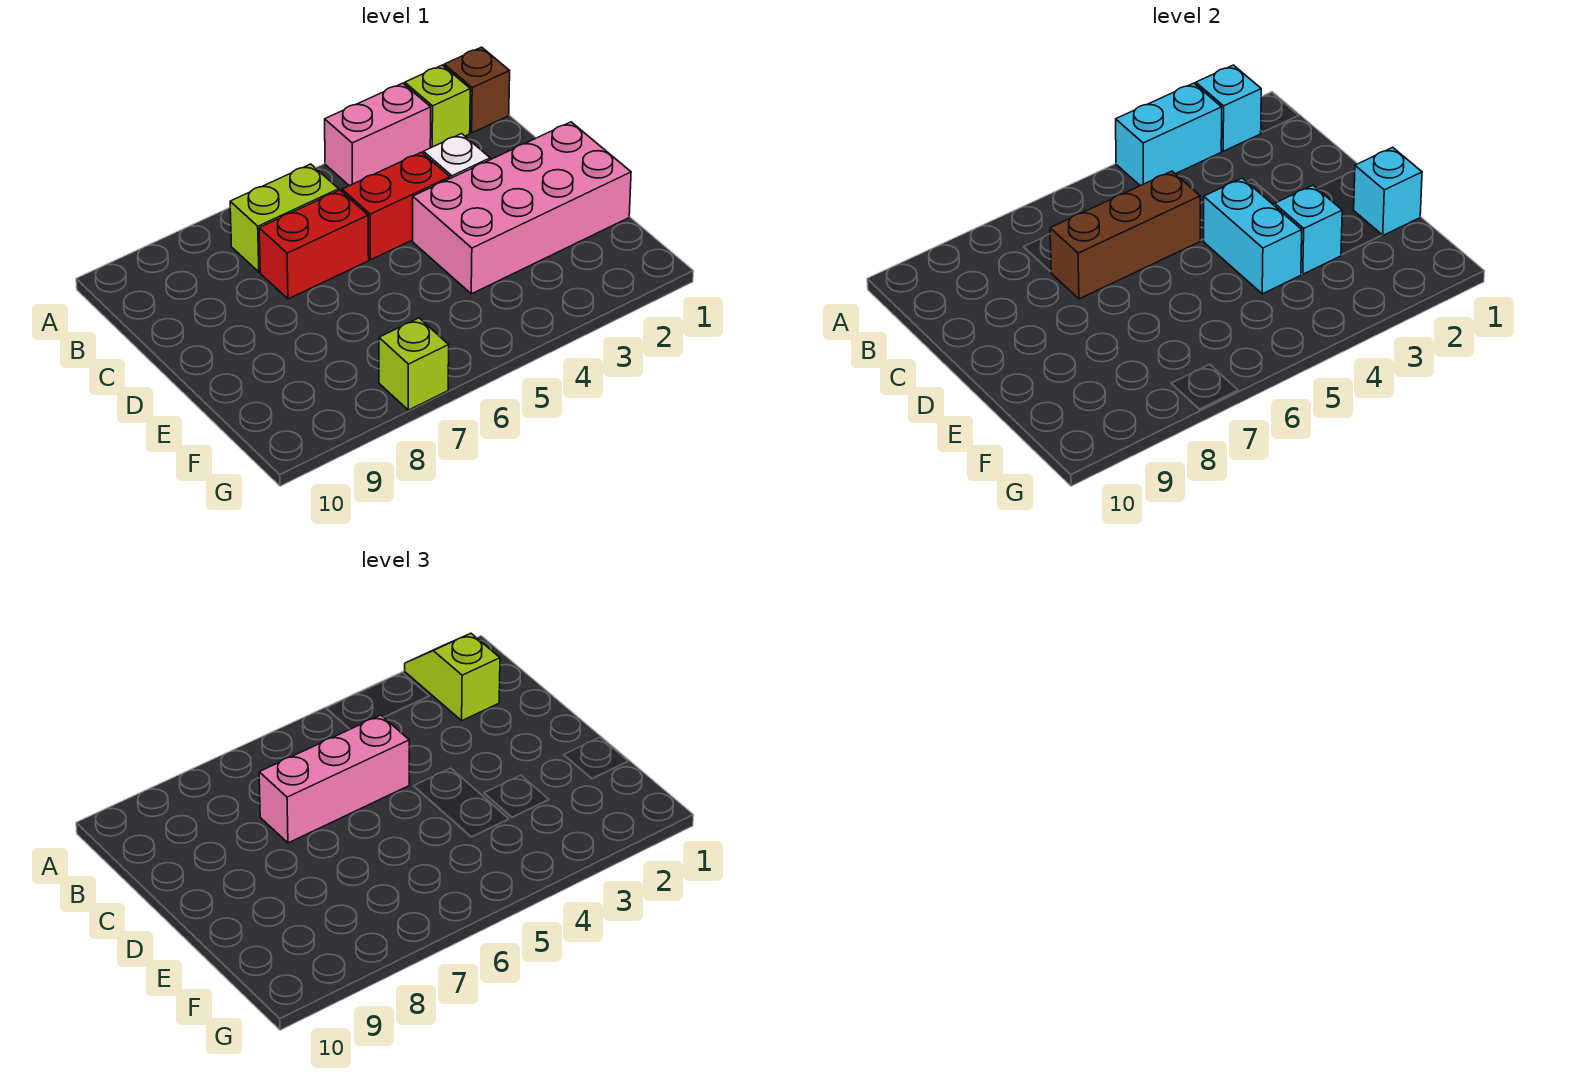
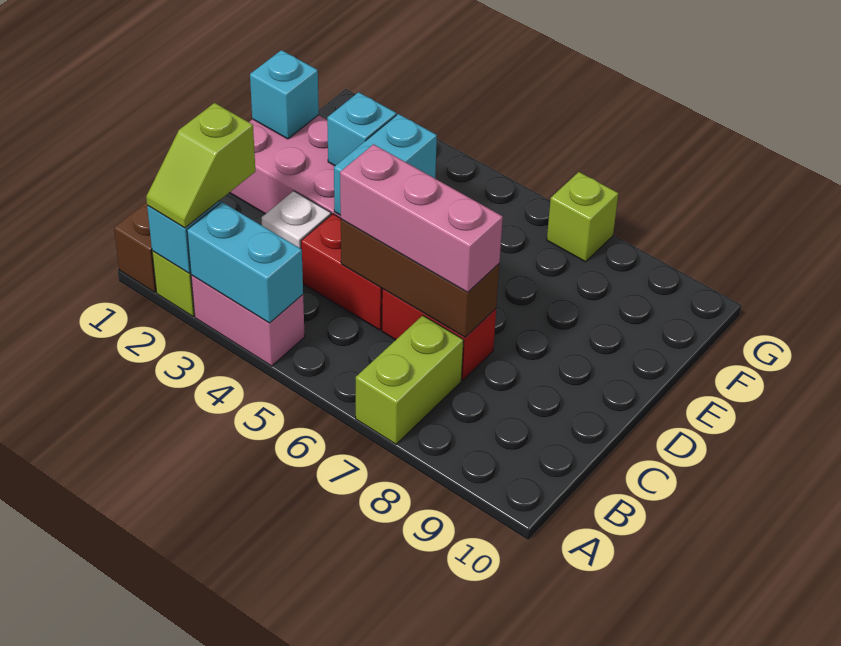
lime 1x2 brick [230,164,339,272] -> lime 1x2 brick turned to [356,315,464,444]

